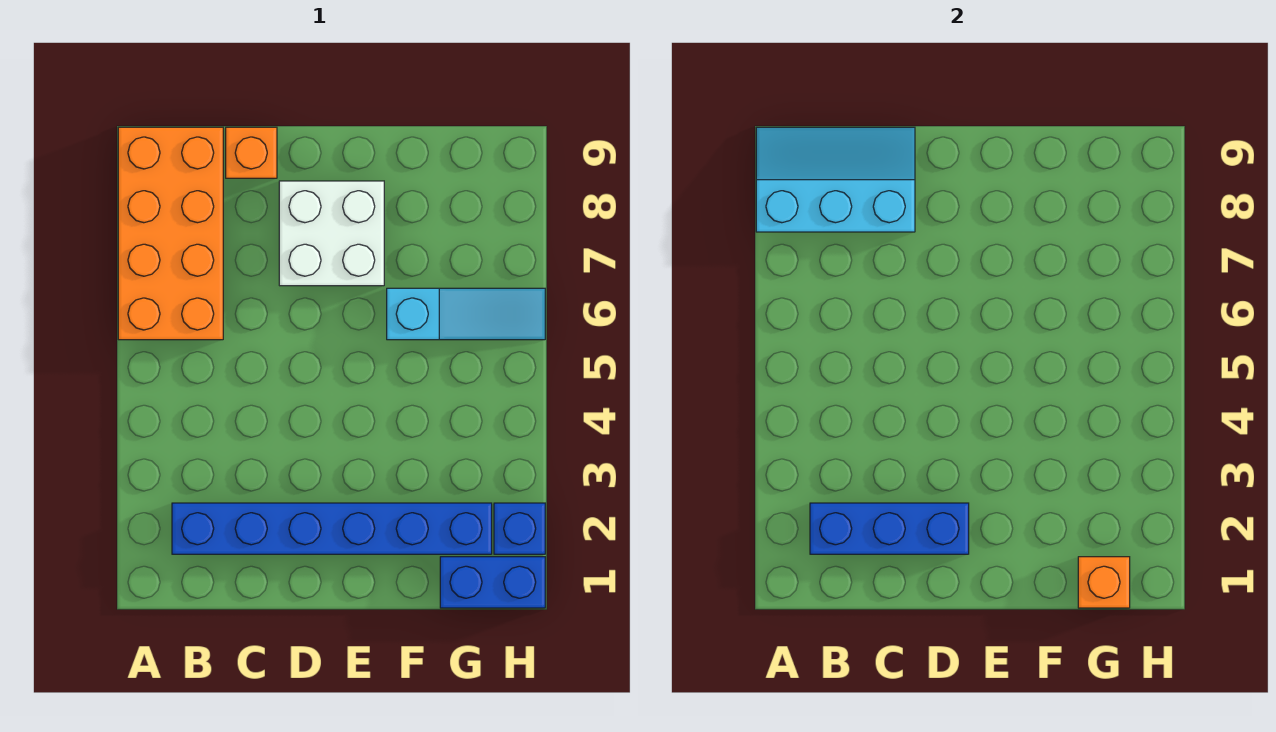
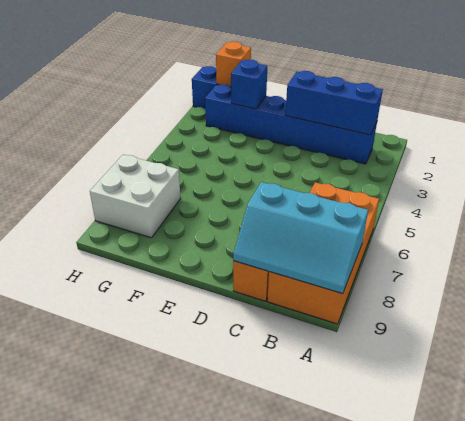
white 2x2 brick [279,181,384,286] -> white 2x2 brick moved to [90,155,181,238]
cyan 1x3 slope [387,288,545,340] -> none
blue 1x1 brick [494,503,545,554] -> blue 1x1 brick moved to [231,59,267,109]

